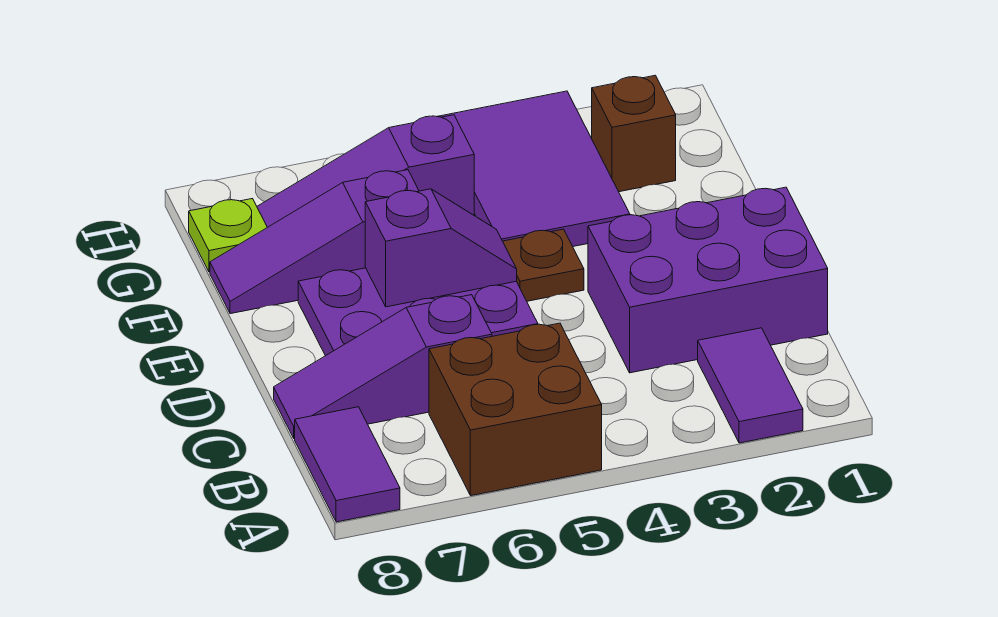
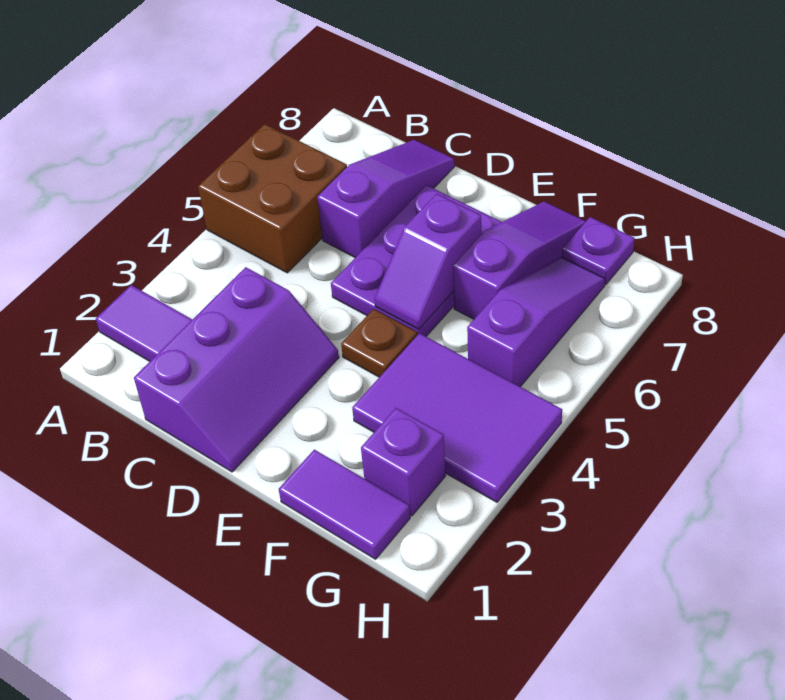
purple 1x2 tile [295,407,400,522] -> purple 1x2 tile moved to [279,450,410,559]
purple 2x3 brick [588,187,828,373] -> purple 2x3 slope [134,267,339,472]
brown 1x1 brick [592,75,676,192] -> purple 1x1 brick [361,408,446,516]
lime 1x1 plate [189,199,267,272] -> purple 1x1 plate [562,217,635,285]

